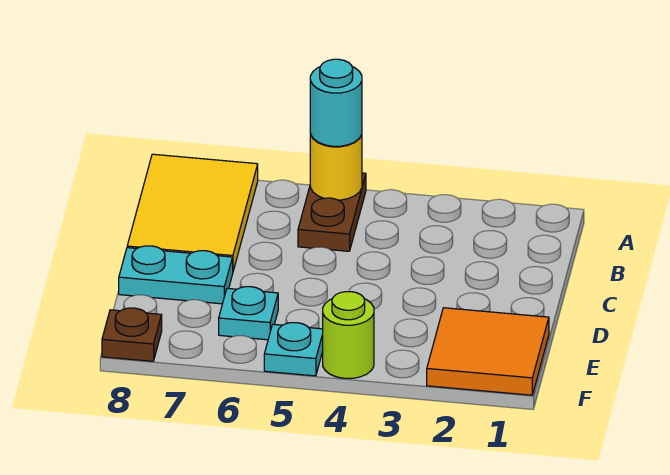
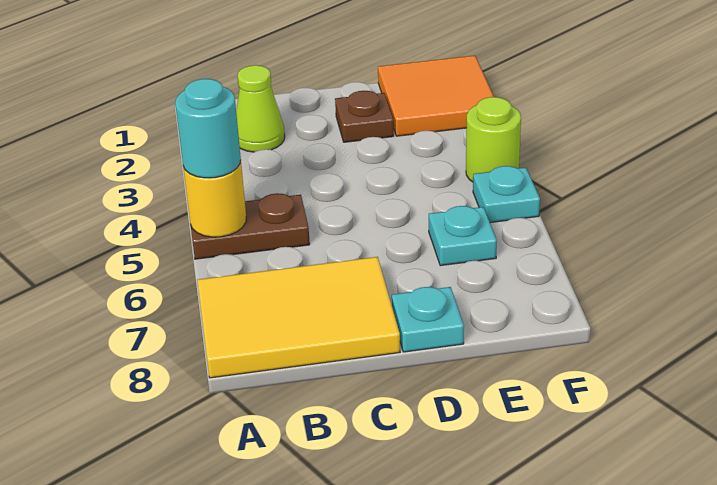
none -> lime 1x1 cone [236,65,285,152]
cyan 1x2 plate [119,246,233,304] -> cyan 1x1 plate [392,287,464,352]
brown 1x1 plate [102,308,162,361] -> brown 1x1 plate moved to [335,91,394,142]

